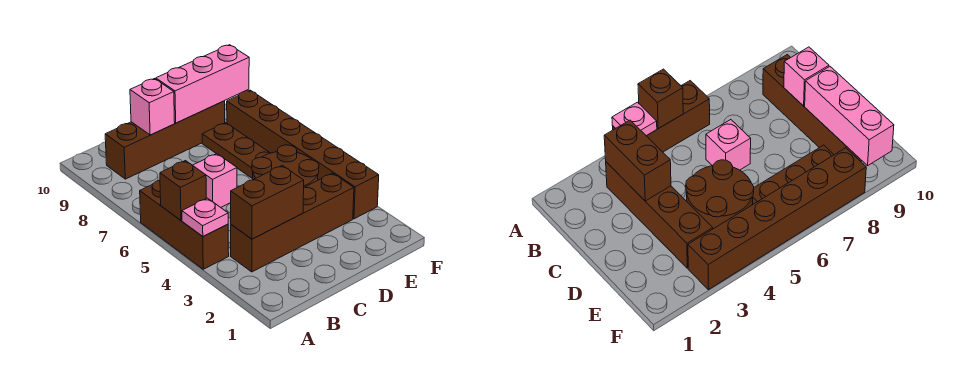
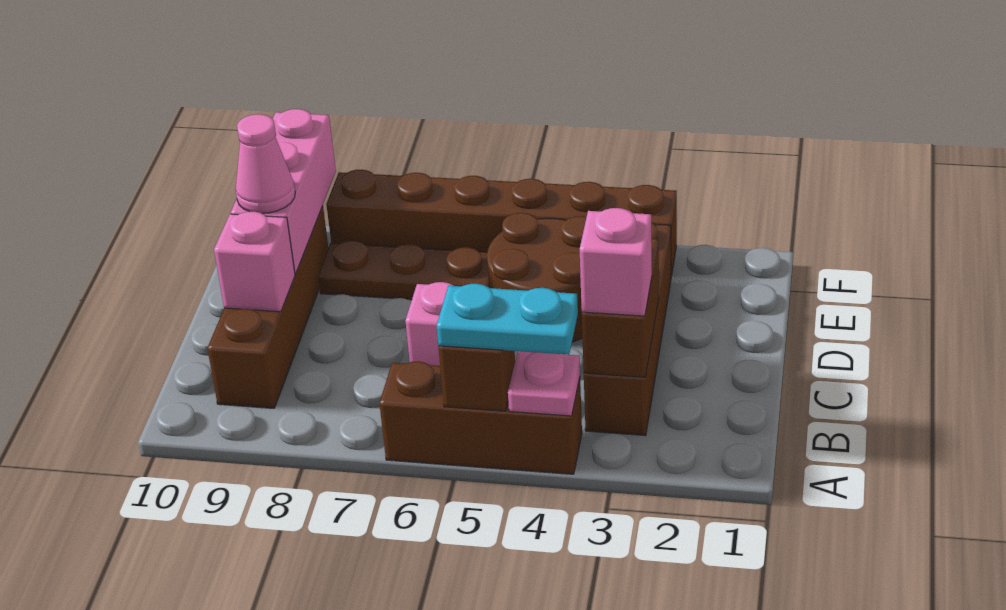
none -> cyan 1x2 plate [437,284,578,355]
none -> pink 1x1 brick [580,208,652,316]
none -> pink 1x1 cone [236,114,295,213]

